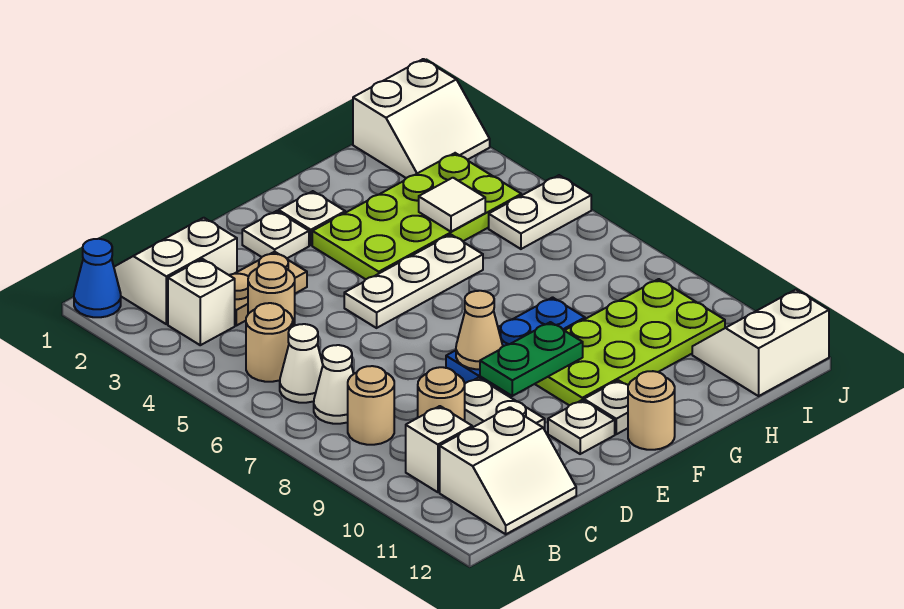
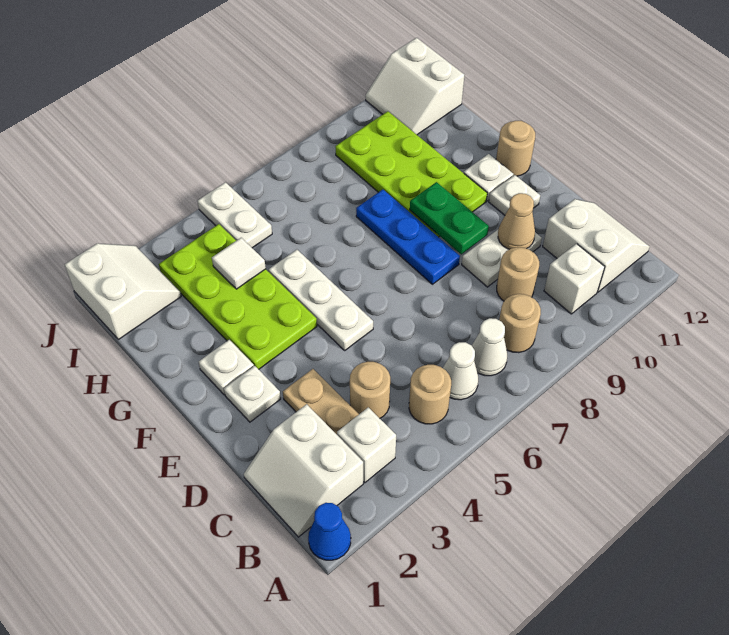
tan 1x1 cone [456,291,503,369] -> tan 1x1 cone moved to [498,193,535,249]

